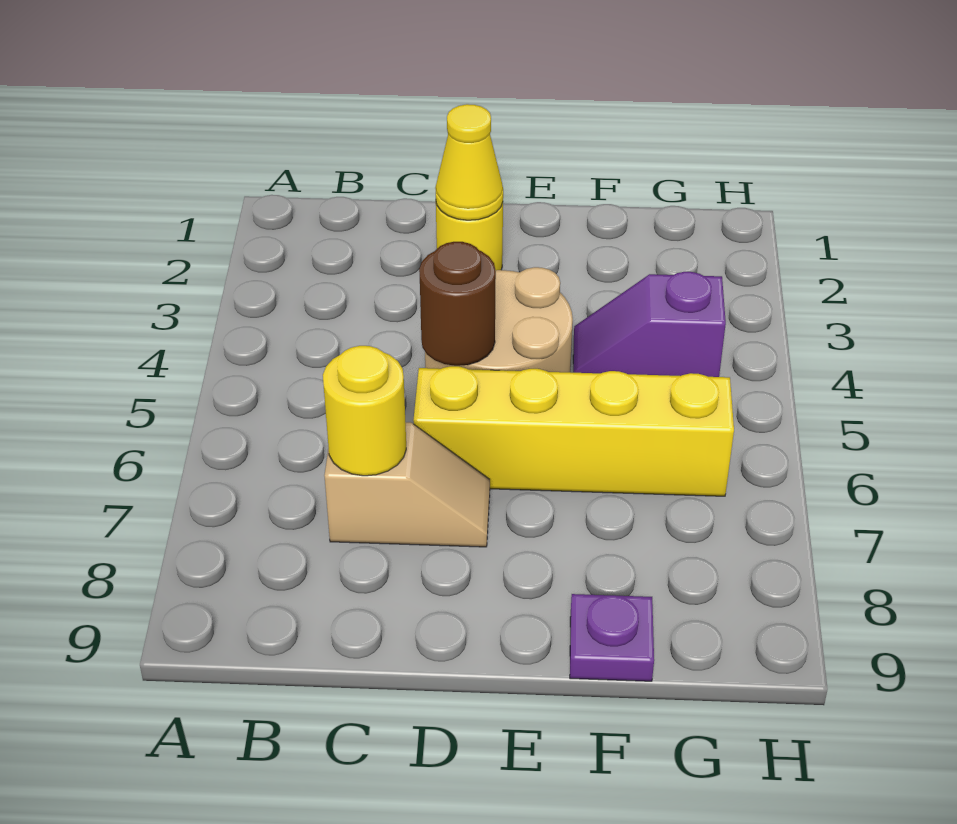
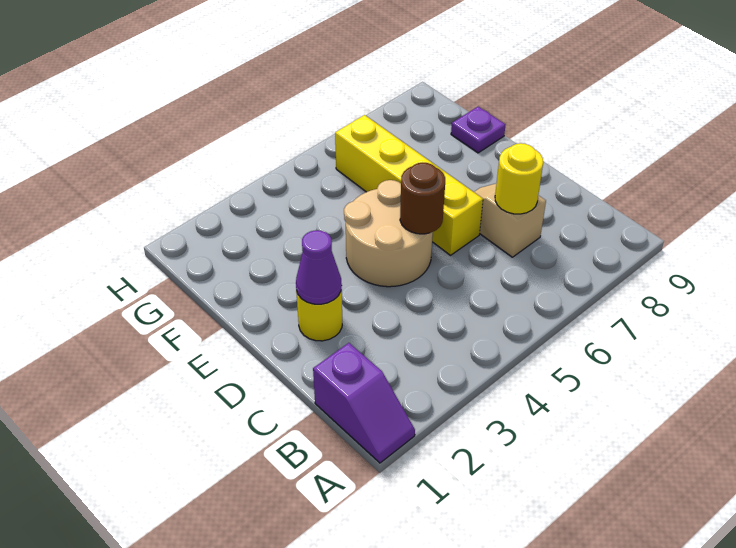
yellow 1x1 cone [435,104,503,220] -> purple 1x1 cone [296,230,342,304]
purple 1x2 slope [573,272,726,377] -> purple 1x2 slope moved to [313,343,415,463]

